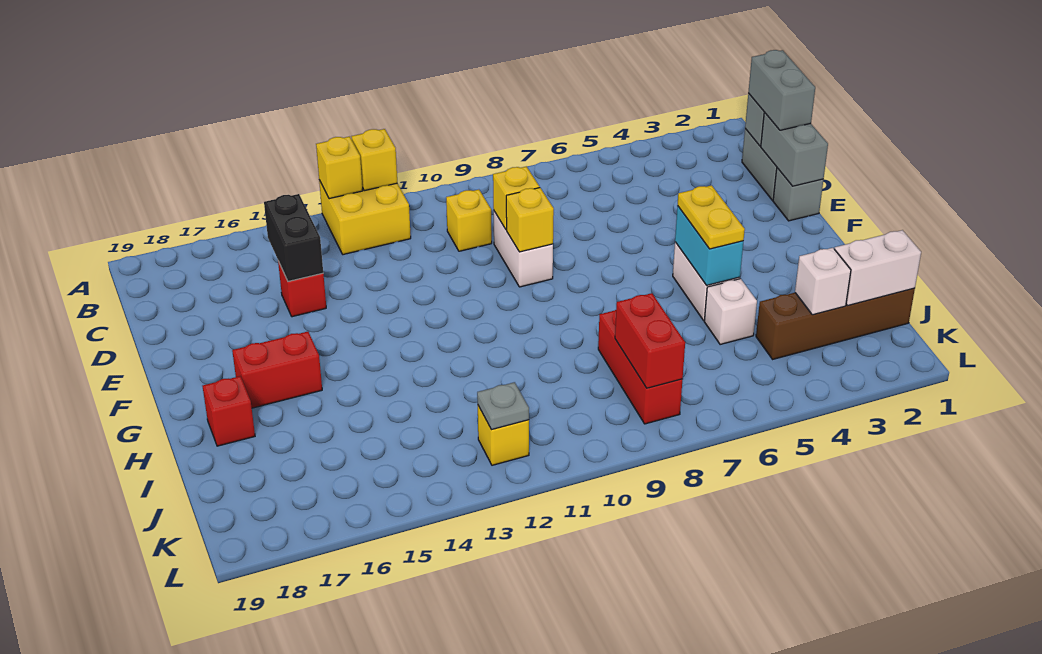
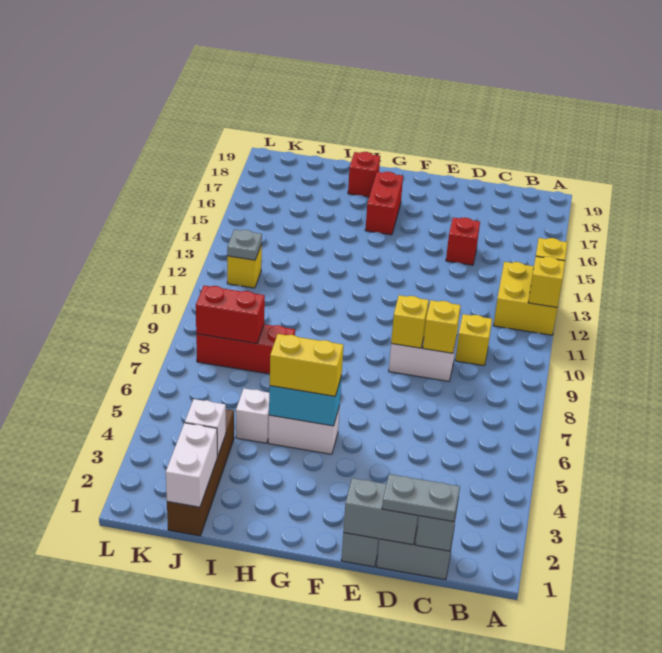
grey 1x2 brick [748,50,815,130] -> grey 1x2 plate [382,474,460,522]
black 1x2 brick [264,194,323,282] -> none
yellow 1x2 plate [678,185,745,249] -> yellow 1x2 brick [270,334,343,396]

